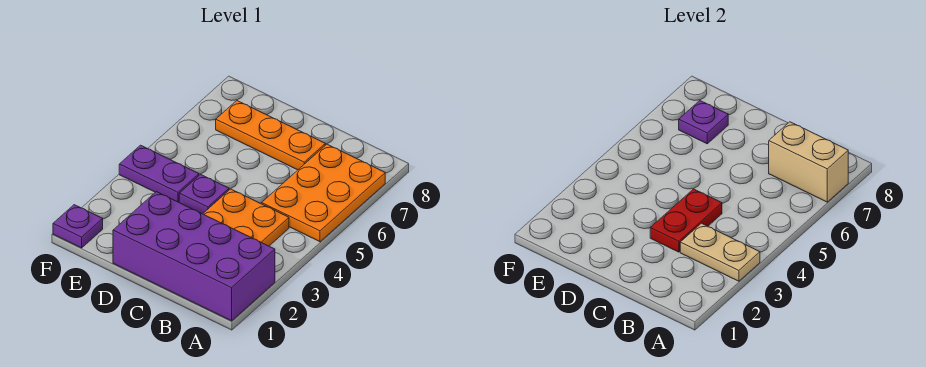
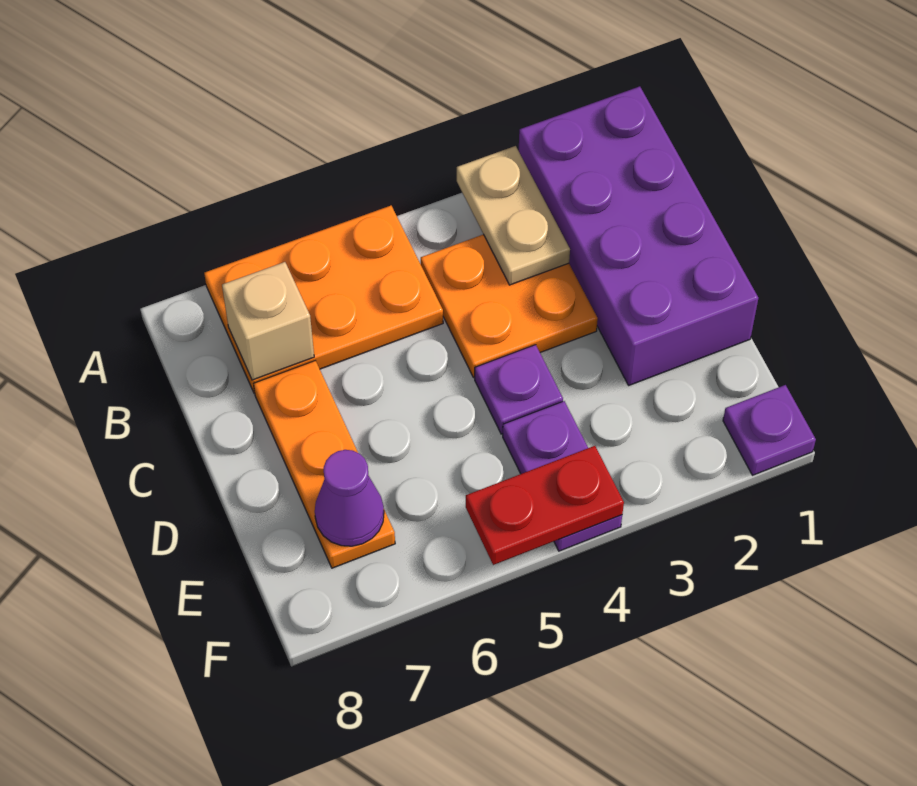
tan 1x2 brick [769,122,848,202] -> tan 1x1 brick [222,262,314,380]
red 1x2 plate [650,189,722,252] -> red 1x2 plate moved to [466,446,624,565]
purple 1x1 plate [679,101,728,144] -> purple 1x1 cone [315,450,384,546]

